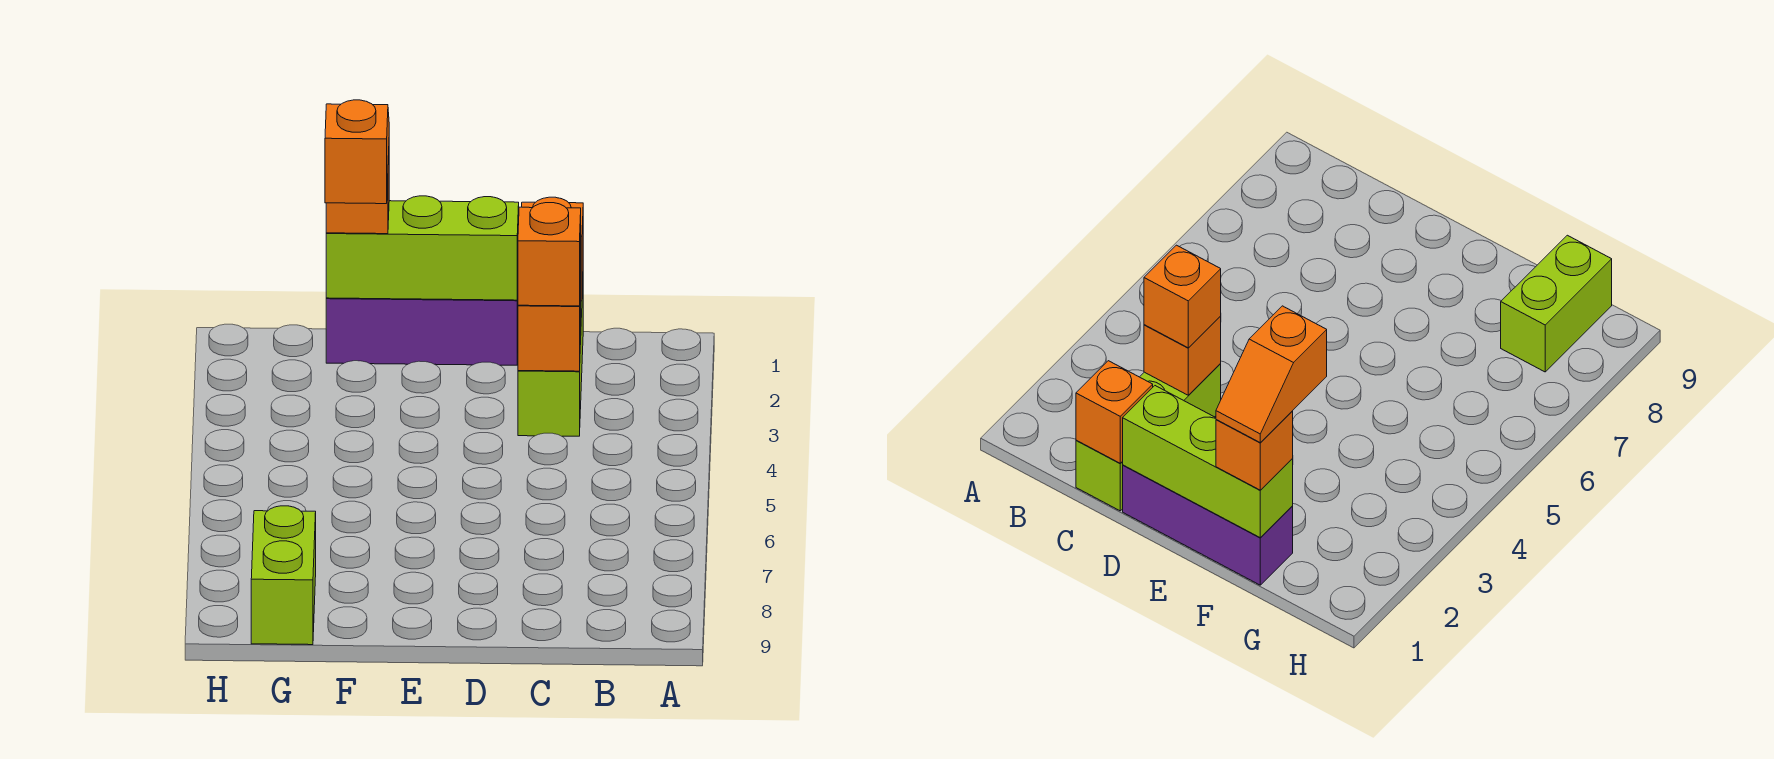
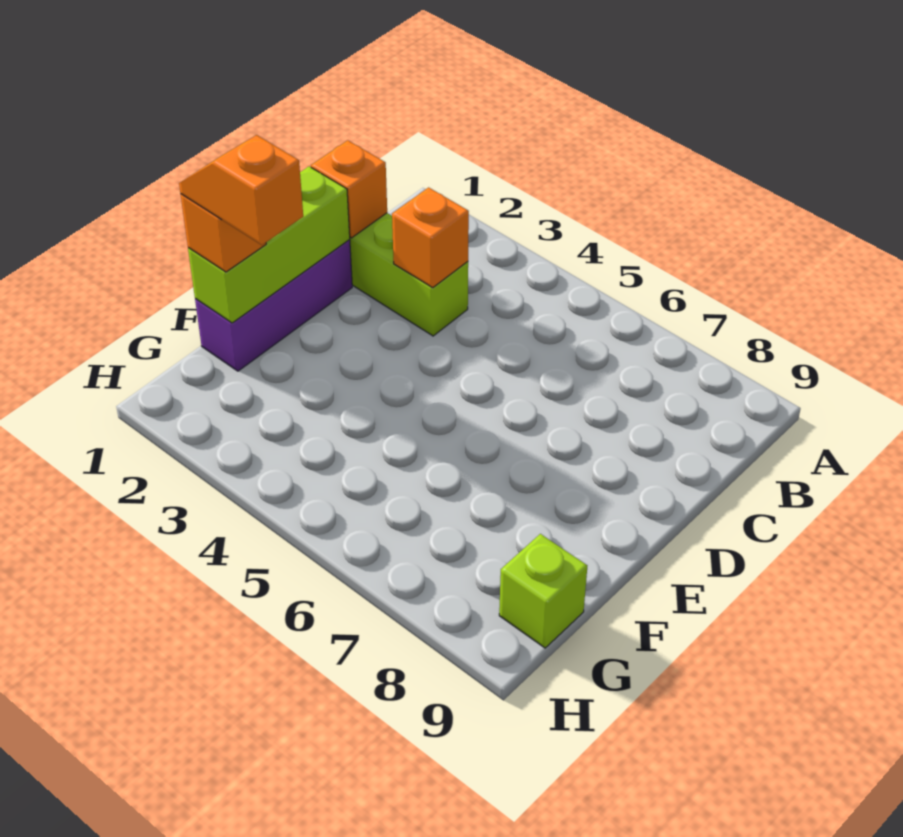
orange 1x1 brick [518,203,581,306] -> none
lime 1x2 brick [251,506,316,645] -> lime 1x1 brick [499,534,587,648]

